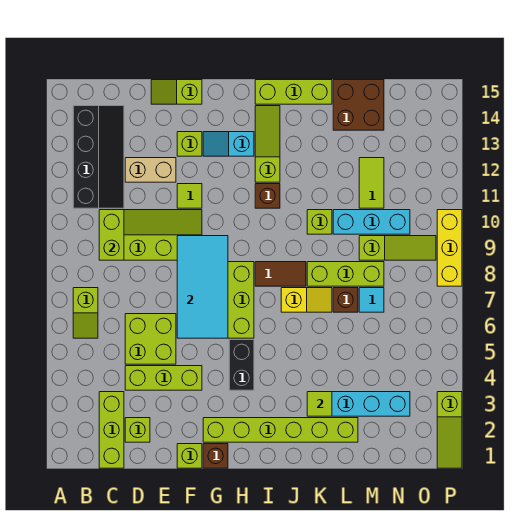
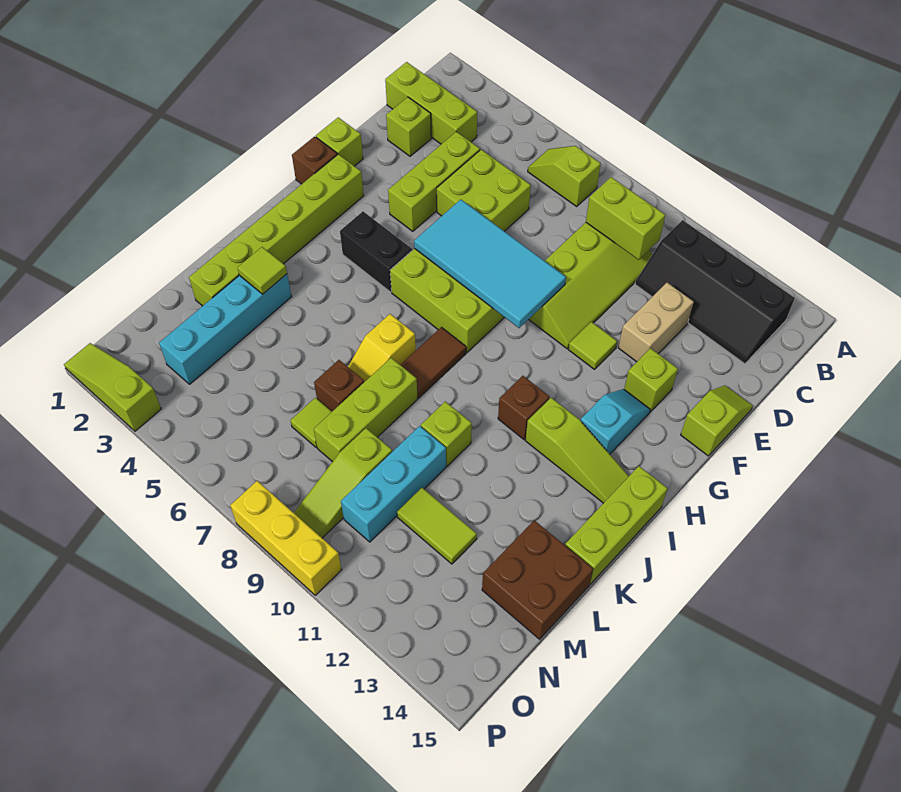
cyan 1x1 tile [359,288,384,312] -> lime 1x1 tile [290,398,332,448]

